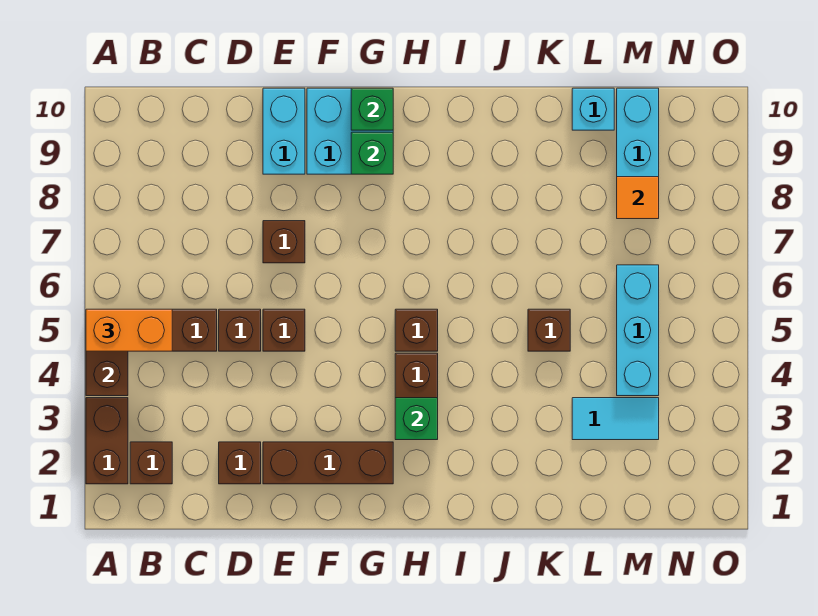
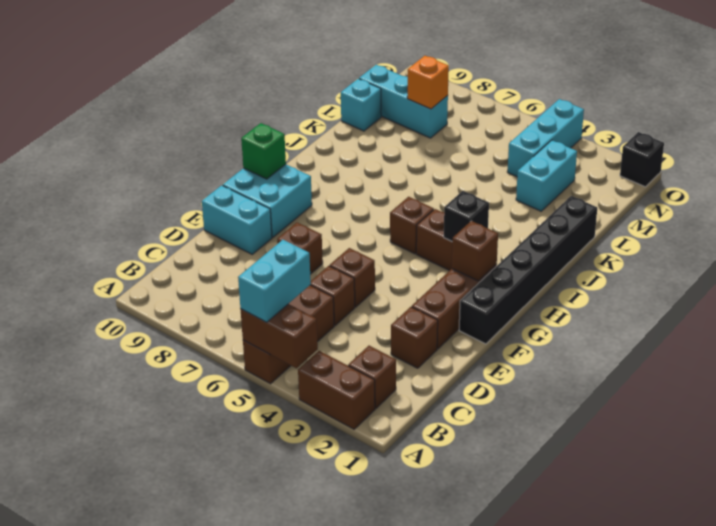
orange 1x2 brick [86,309,172,351] -> cyan 1x2 brick [238,240,311,322]
none -> black 1x6 brick [459,196,597,344]
green 1x1 brick [351,132,393,174] -> none
green 1x1 brick [395,398,438,440] -> black 1x1 brick [444,191,489,241]
brown 1x1 brick [528,309,570,351] -> brown 1x1 brick moved to [452,221,498,281]
cyan 1x2 tile [572,398,659,440] -> cyan 1x2 brick [516,140,577,211]
cyan 1x3 brick [617,265,659,396] -> cyan 1x3 brick turned to [507,99,584,177]
orange 1x1 tile [617,177,659,219] -> orange 1x1 brick [407,56,449,109]
none -> black 1x1 brick [620,132,664,187]

